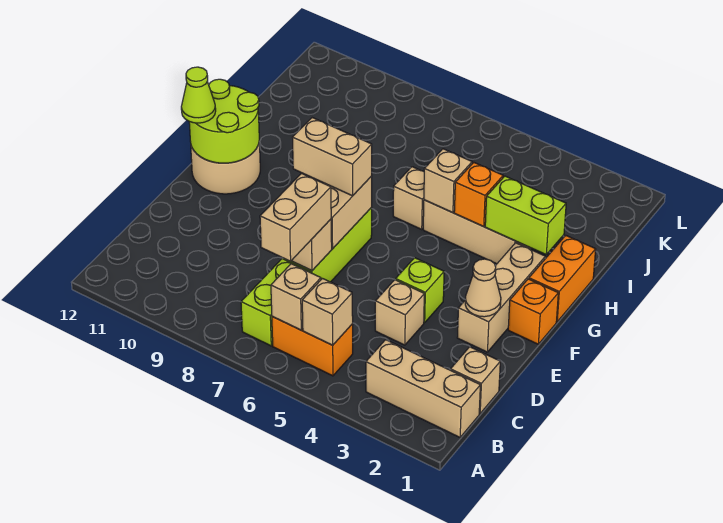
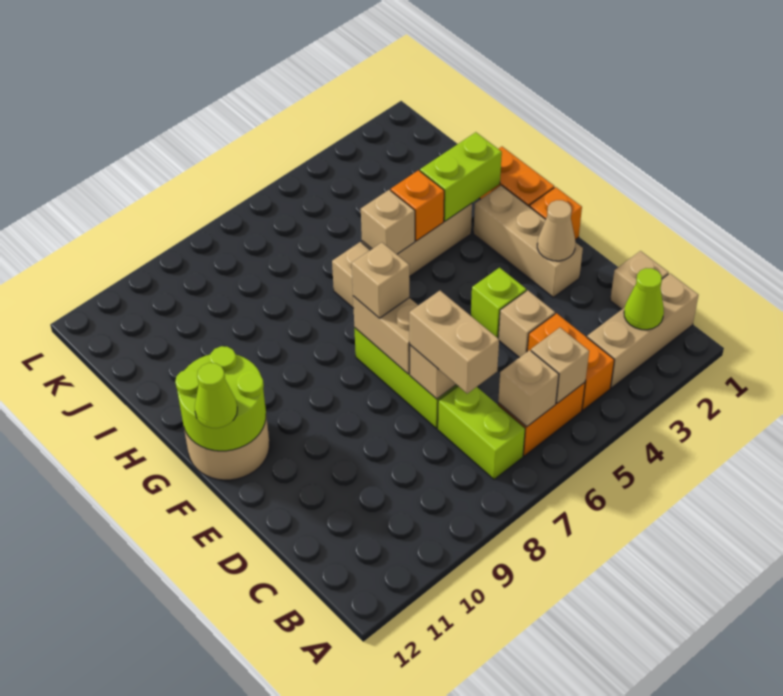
none -> lime 1x1 cone [624,268,664,330]
none -> orange 1x2 brick [527,313,614,410]
tan 1x2 brick [293,118,372,196] -> tan 1x1 brick [352,243,409,318]

